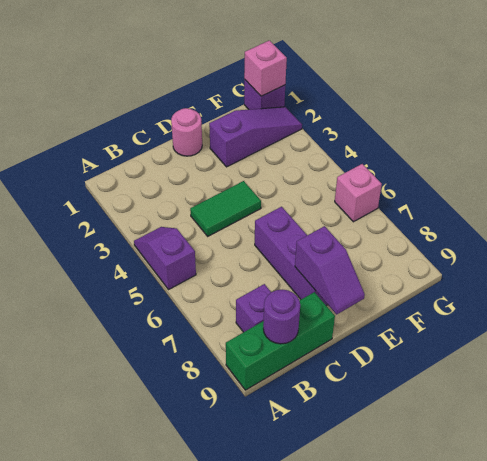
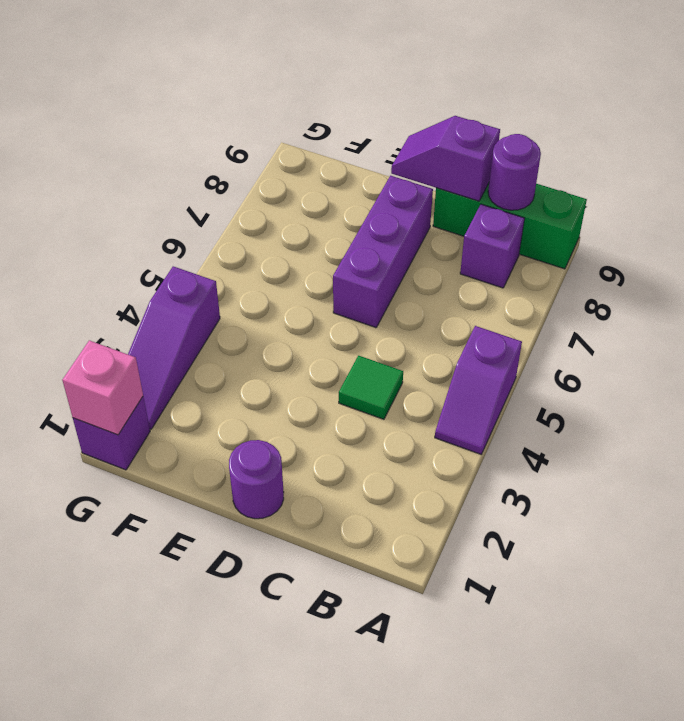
green 1x2 tile [190,181,261,236] -> green 1x1 tile [339,356,403,419]
pink 1x1 round brick [171,108,202,156] -> purple 1x1 round brick [229,440,284,519]
purple 1x2 slope [295,226,365,314] -> purple 1x2 slope turned to [391,116,500,201]
purple 1x3 slope [209,107,302,167] -> purple 1x3 slope turned to [128,266,220,429]
pink 1x1 brick [335,164,382,222] -> none

